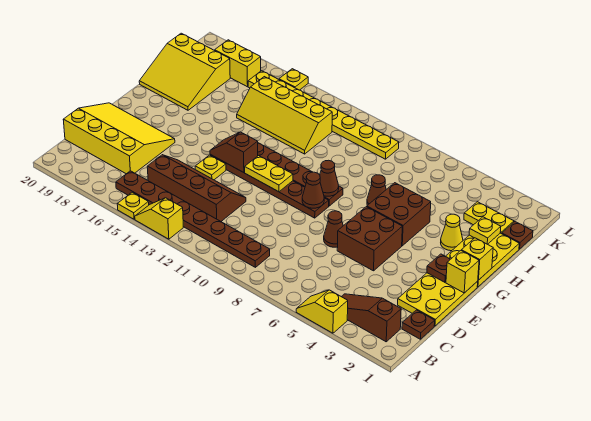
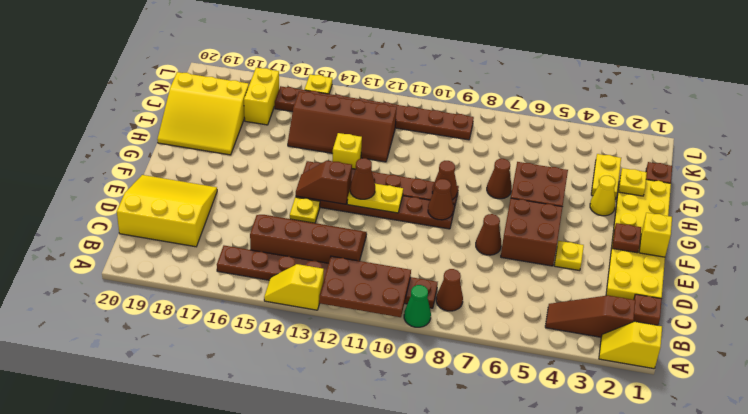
yellow 1x2 slope [296,290,348,333] -> yellow 1x2 slope moved to [599,322,662,369]
none -> green 1x1 cone [404,285,431,327]
none -> brown 2x3 plate [319,256,411,317]
yellow 1x1 plate [117,192,149,219] -> yellow 1x1 plate moved to [554,241,584,271]
none -> brown 1x1 cone [436,269,463,311]
yellow 3x4 slope [63,103,175,174] -> yellow 3x3 slope [117,175,217,247]
none -> brown 1x1 cone [350,158,375,199]
yellow 1x1 brick [461,238,493,280] -> yellow 1x1 brick moved to [332,133,362,169]
yellow 2x4 slope [237,77,332,154] -> brown 2x4 slope [288,91,397,162]
yellow 1x2 plate [464,202,514,234] -> yellow 1x2 plate turned to [591,154,621,199]
yellow 1x8 plate [248,71,399,159] -> brown 1x8 plate [275,86,474,140]
yellow 1x2 brick [215,40,261,87] -> yellow 1x2 brick turned to [244,68,279,125]

